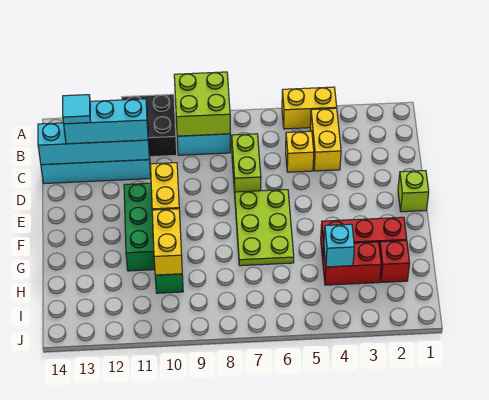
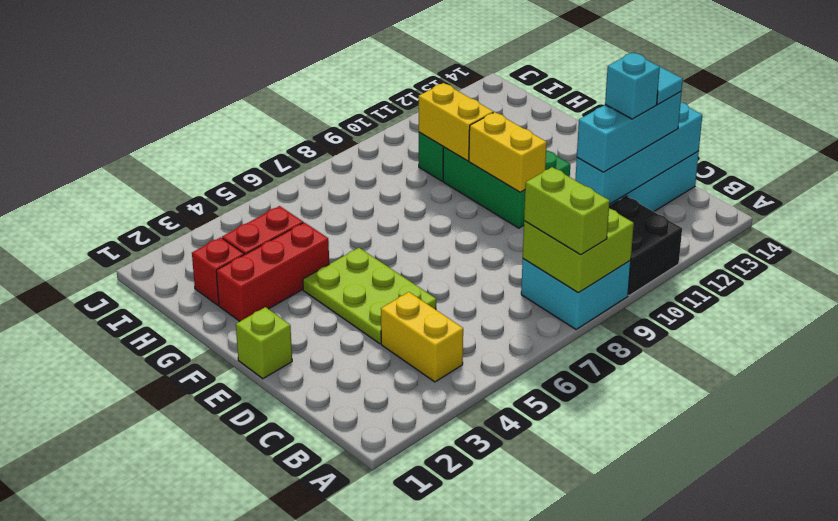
yellow 1x2 brick [282,87,337,129] -> none
yellow 1x1 brick [286,131,314,172] -> none
lime 1x2 brick [232,134,261,193] -> lime 1x2 brick moved to [524,167,610,255]
lime 2x3 plate [235,190,294,266] -> lime 2x3 plate moved to [303,248,436,344]
cyan 1x1 brick [324,224,354,267] -> cyan 1x1 brick moved to [605,53,660,119]

